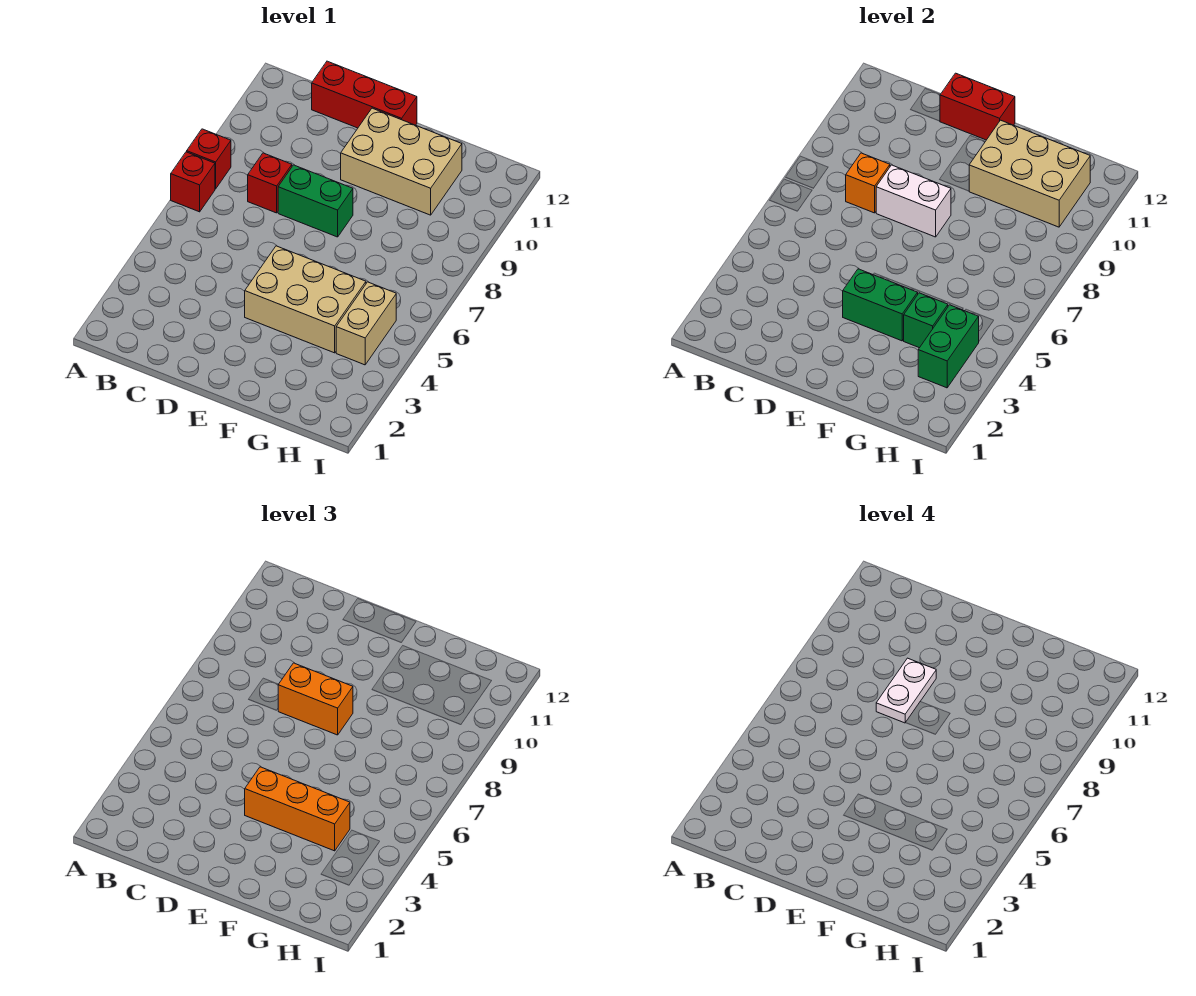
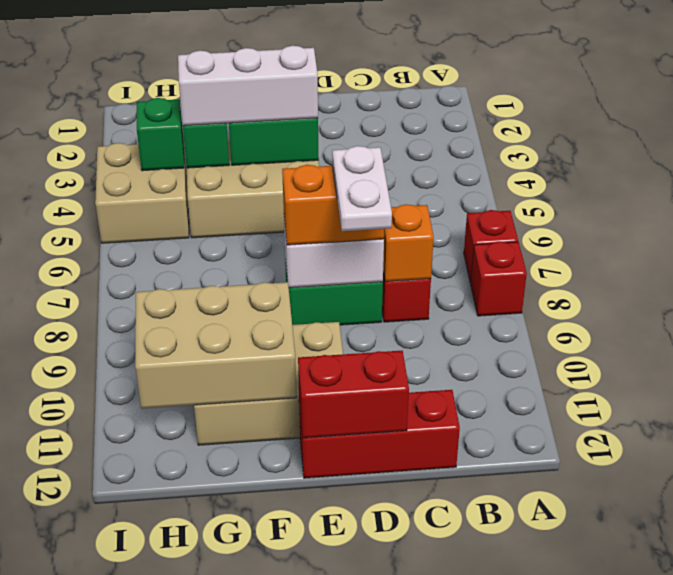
orange 1x3 brick [245,767,350,851] -> white 1x3 brick [178,46,318,126]
green 1x2 brick [918,305,979,388] -> green 1x1 brick [137,98,184,171]
tan 1x2 brick [336,282,396,365] -> tan 2x2 brick [95,143,189,243]

